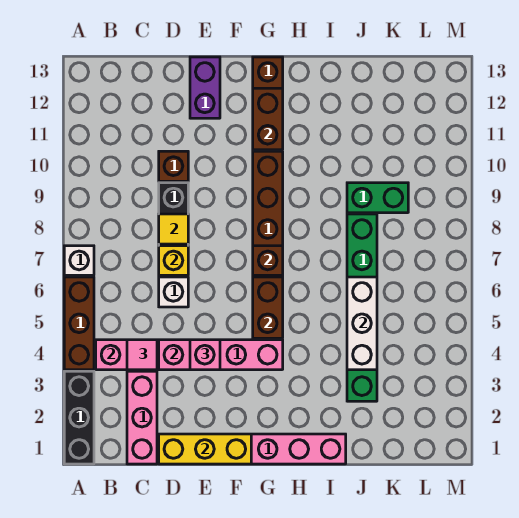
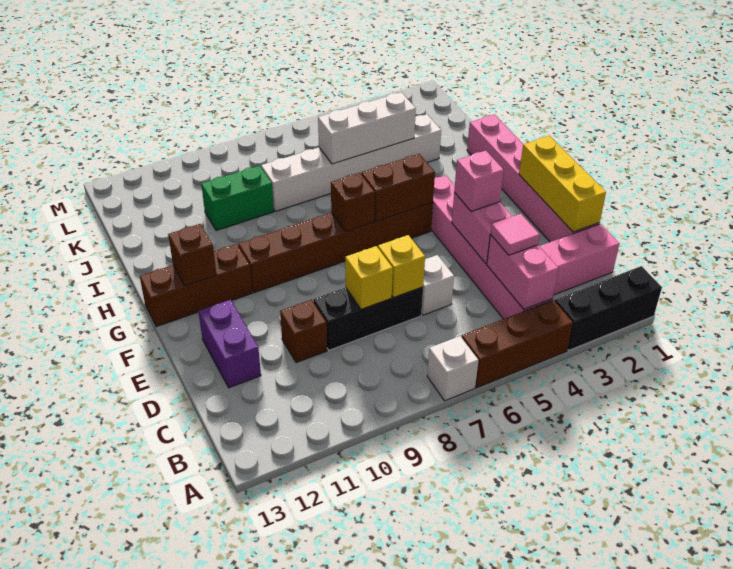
yellow 1x1 tile [159,214,188,244] -> yellow 1x1 brick [345,246,393,309]
purple 1x2 brick [190,57,220,118] -> purple 1x2 brick turned to [198,300,261,388]
brown 1x2 brick [253,88,283,150] -> brown 1x1 brick [168,224,217,286]
green 1x6 brick [347,214,377,401] -> white 1x6 brick [261,114,441,211]
green 1x2 brick [347,183,408,213] -> green 1x2 brick turned to [201,166,274,231]

